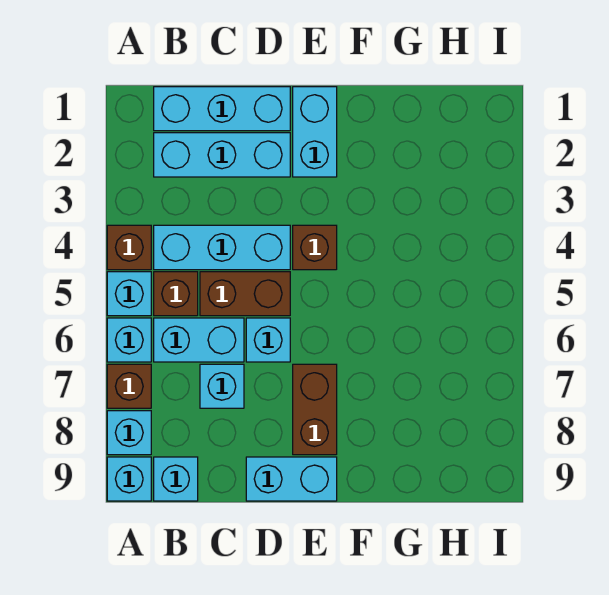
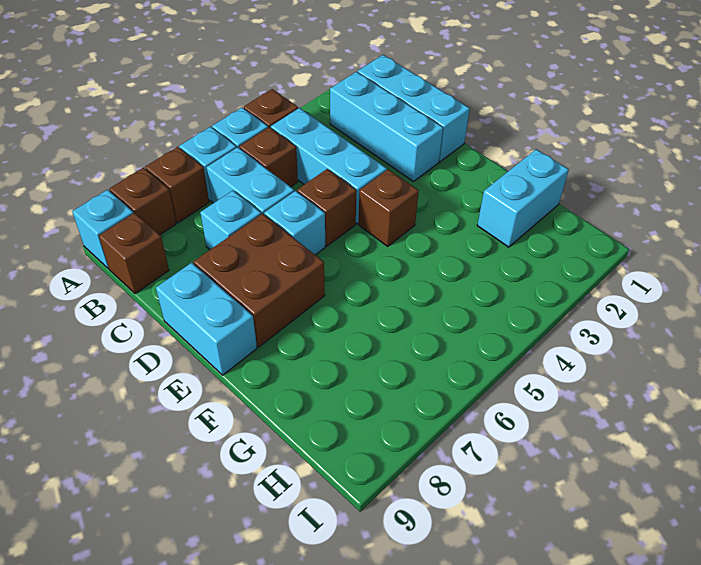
cyan 1x1 brick [107,411,151,455] -> brown 1x1 brick [109,168,176,235]
cyan 1x1 brick [154,457,198,501] -> brown 1x1 brick [99,213,169,294]
brown 1x2 brick [200,272,290,316] -> brown 1x1 brick [297,169,357,246]
cyan 1x2 brick [293,87,337,177] -> cyan 1x2 brick moved to [477,149,569,247]
brown 1x2 brick [293,364,337,455] -> brown 2x2 brick [194,214,325,347]

